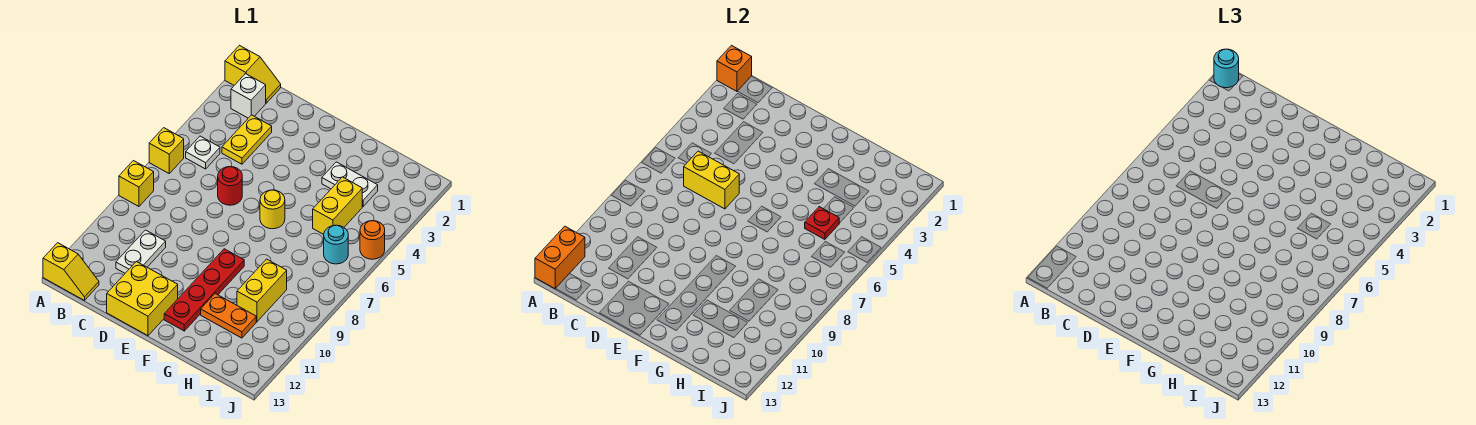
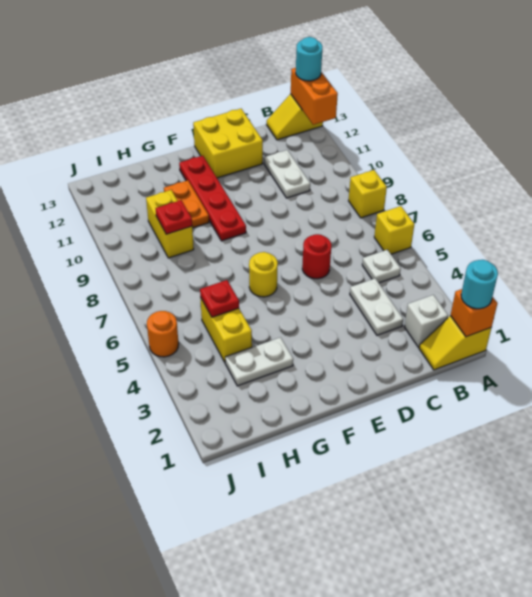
yellow 1x2 plate [222,115,272,164] -> white 1x2 plate [350,278,403,335]
yellow 1x2 brick [684,151,739,209] -> none
orange 1x2 plate [201,294,256,338] -> orange 1x2 plate turned to [164,180,209,228]
none -> red 1x1 plate [156,200,192,234]
cyan 1x1 round brick [324,225,348,264] -> cyan 1x1 round brick moved to [296,37,322,81]

